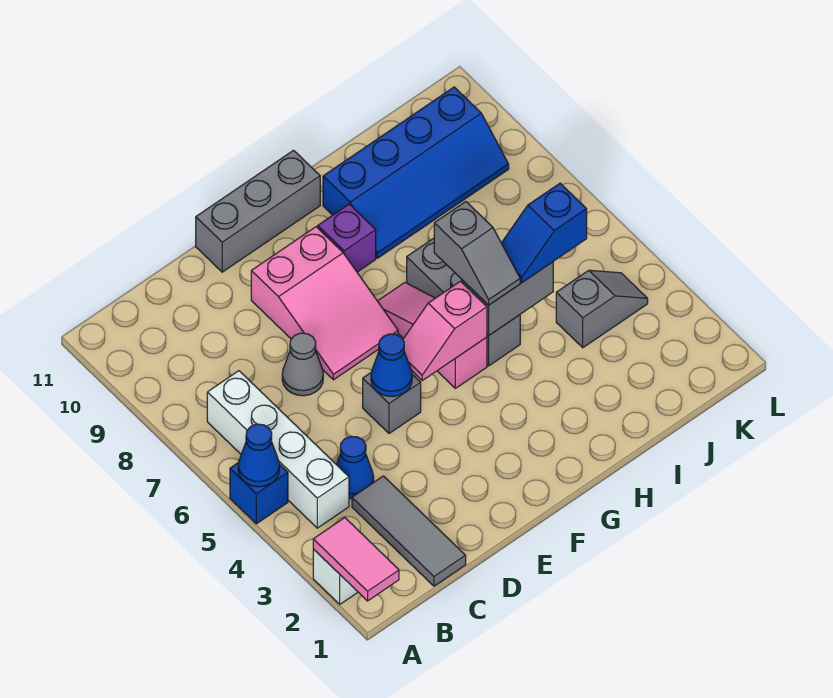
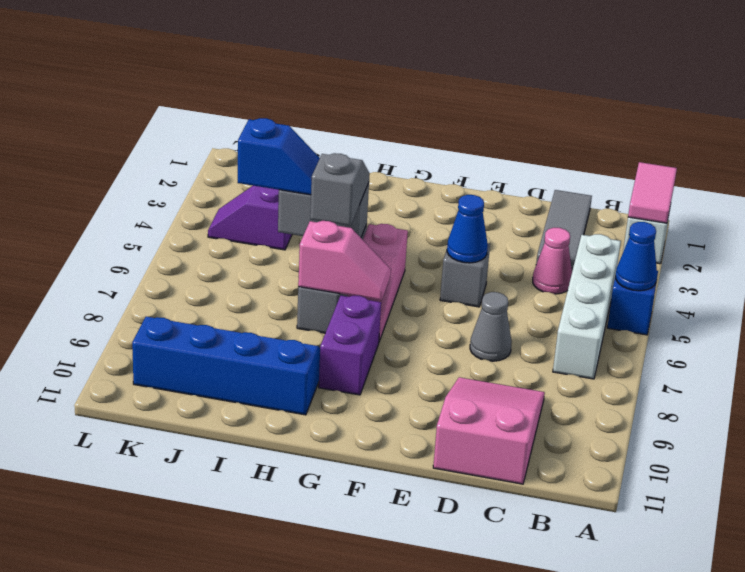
blue 1x1 cone [336,436,374,499] -> pink 1x1 cone [533,228,572,294]
pink 2x3 slope [251,227,398,380] -> pink 2x3 slope moved to [433,377,545,484]
grey 1x3 brick [196,150,320,272] -> none
pink 1x2 slope [403,281,487,380] -> pink 1x2 slope moved to [298,221,391,300]
purple 1x1 brick [318,204,376,272] -> purple 1x2 brick [319,296,381,395]
grey 1x2 slope [556,270,648,348] -> purple 1x2 slope [208,186,292,250]

